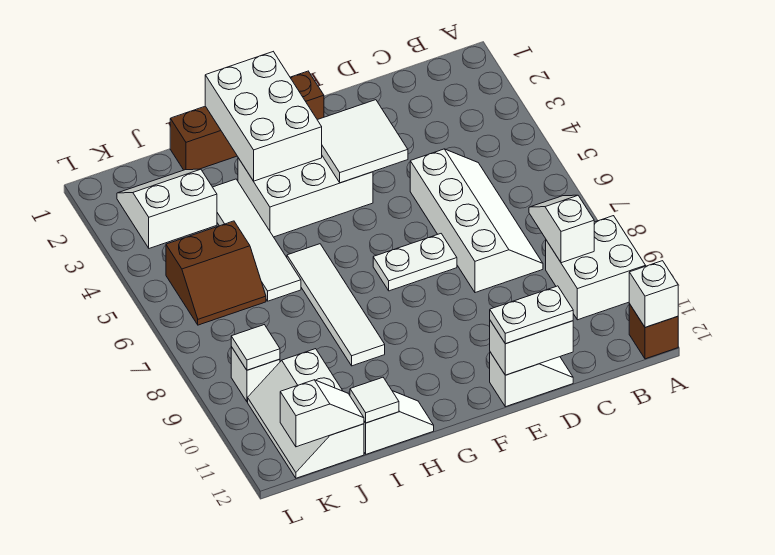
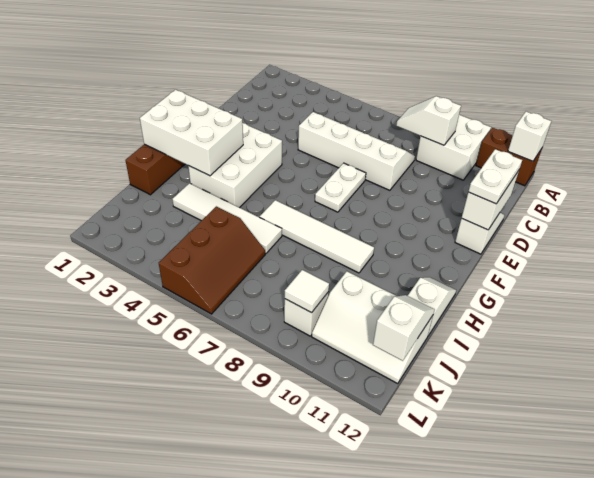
brown 1x1 brick [629,304,678,359] -> brown 1x2 brick [476,128,542,186]
white 2x2 tile [318,100,408,183] -> none
white 1x1 tile [350,377,399,423] -> none
white 2x2 slope [117,169,217,248] -> none
brown 2x2 slope [166,221,266,325] -> brown 2x3 slope [159,206,265,314]

